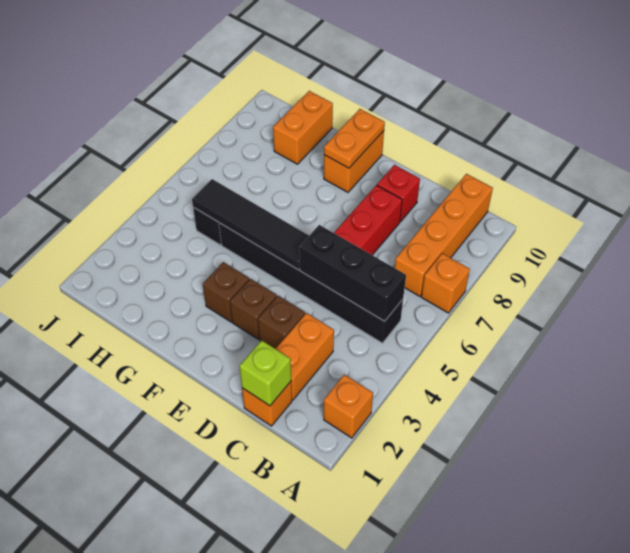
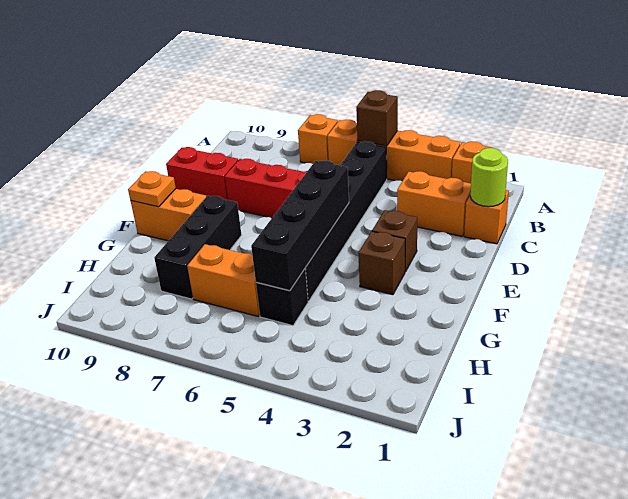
black 1x3 brick [299,225,406,321] -> black 1x3 brick moved to [154,196,242,299]
orange 1x4 brick [395,174,493,296] -> orange 1x4 brick moved to [327,120,460,181]
lime 1x1 brick [239,340,291,406] -> lime 1x1 round brick [470,148,508,207]
brown 1x1 brick [258,296,305,349] -> brown 1x1 brick moved to [356,90,398,146]
red 1x1 brick [377,165,420,222] -> red 1x2 brick [166,147,238,200]
black 1x4 tile [192,179,309,270] -> black 1x4 brick [251,161,349,291]
orange 1x2 plate [324,109,385,168] -> orange 1x1 plate [128,171,176,207]
orange 1x2 brick [273,91,333,164] -> orange 1x2 brick moved to [187,244,260,316]

